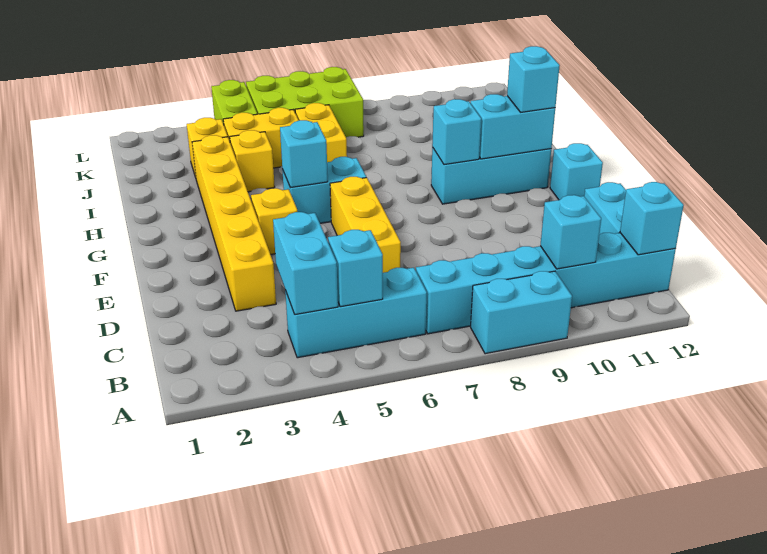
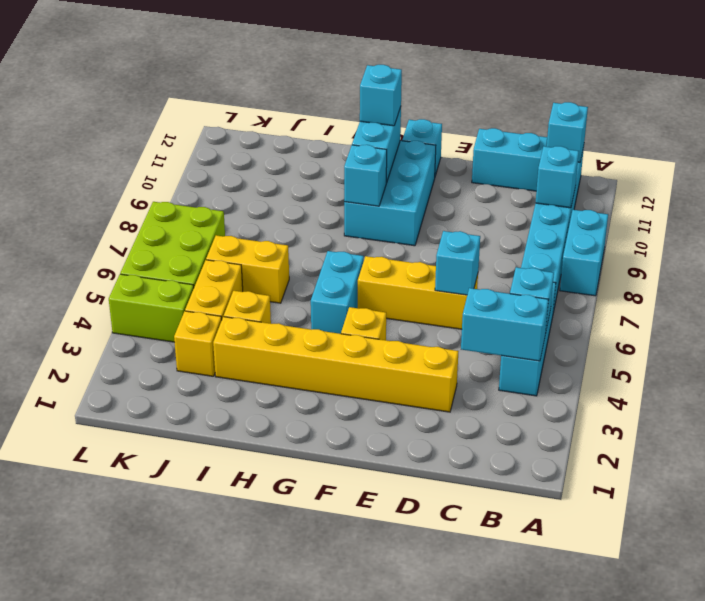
cyan 1x1 brick [280,120,328,188] -> cyan 1x1 brick moved to [435,231,480,295]
cyan 1x3 brick [431,147,551,204] -> cyan 2x3 brick [344,141,436,246]

